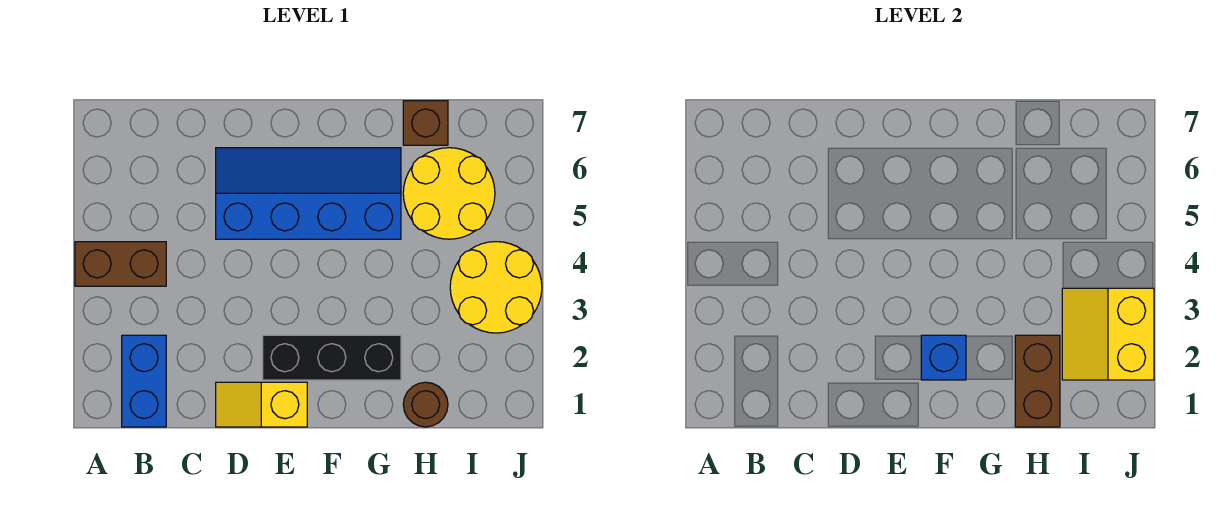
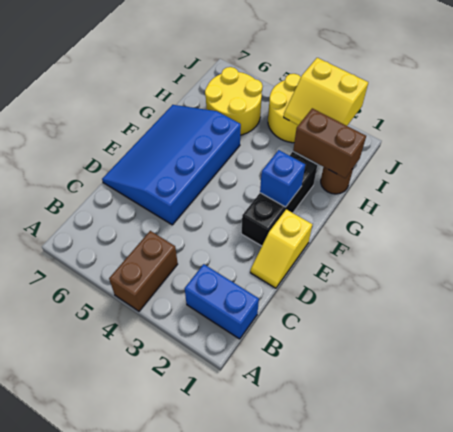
blue 2x4 slope [216,148,401,239] -> blue 3x4 slope [102,105,241,225]
brown 1x1 brick [403,101,448,145] -> none

